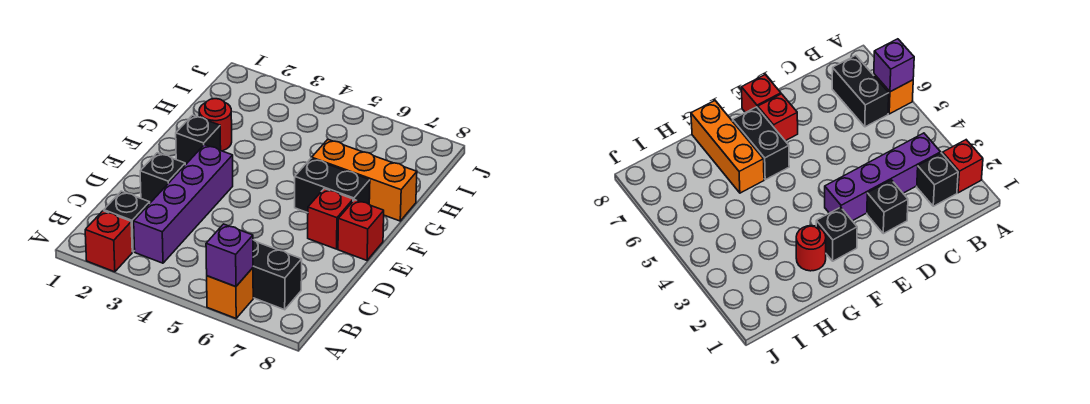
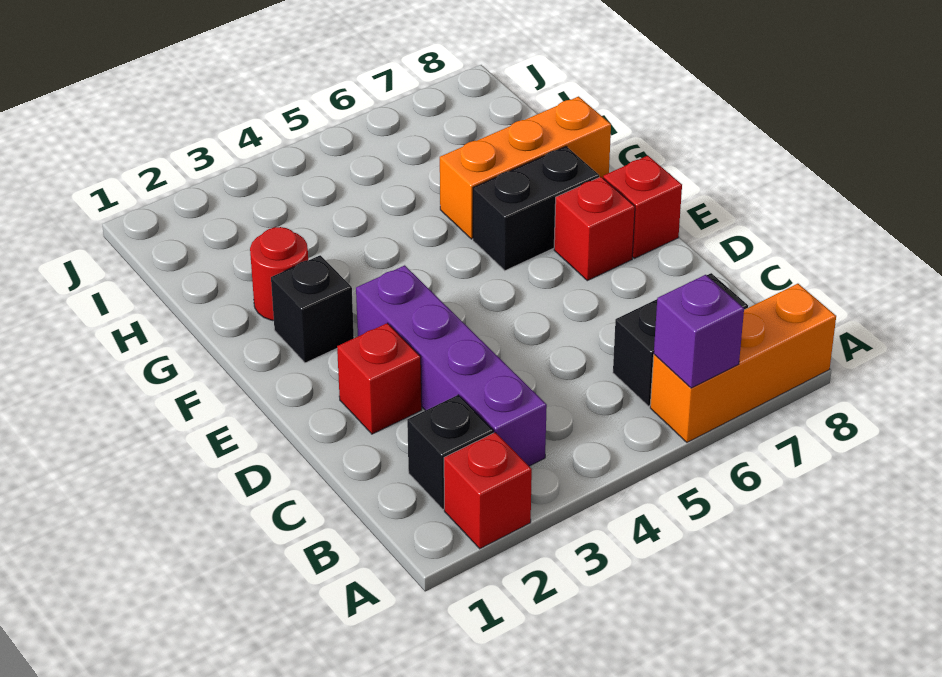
orange 1x1 brick [207,268,253,318] -> orange 1x3 brick [650,284,836,442]
black 1x1 brick [140,153,185,203] -> red 1x1 brick [337,323,422,434]

